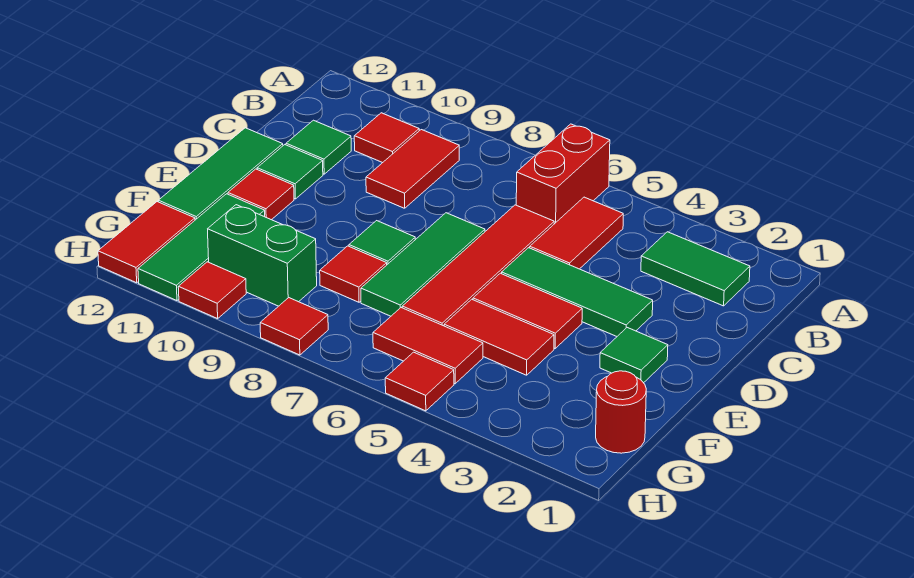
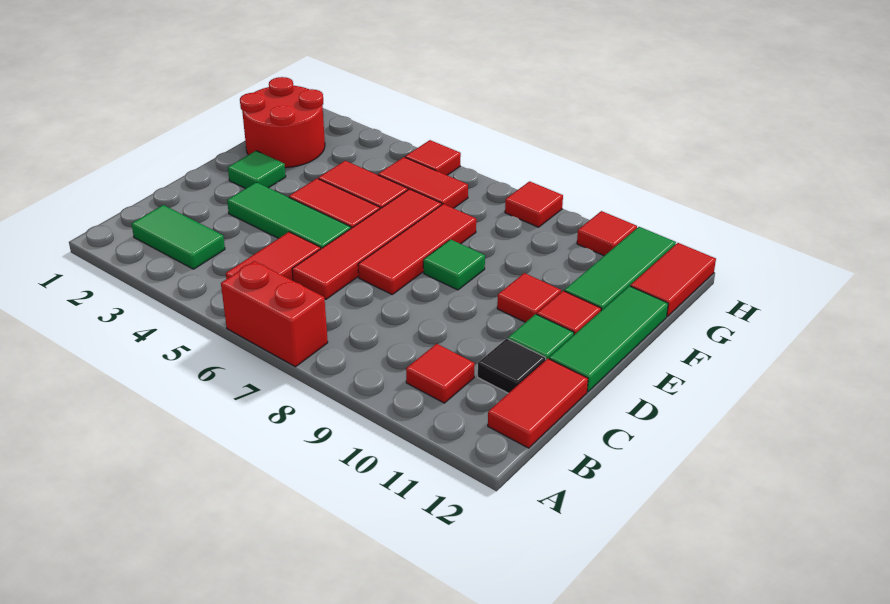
red 1x2 brick [516,124,610,224] -> red 1x2 brick turned to [221,261,328,367]
red 1x2 tile [366,130,459,208] -> red 1x2 tile moved to [488,359,588,448]
green 1x1 tile [286,120,351,174] -> black 1x1 tile [478,339,546,393]
green 1x3 tile [361,213,485,316] -> red 1x3 tile [358,204,476,294]
red 1x1 tile [320,246,387,302] -> red 1x1 tile moved to [497,273,561,322]
red 1x1 round brick [596,371,646,453] -> red 2x2 round brick [240,77,325,168]
green 1x2 brick [208,205,317,306] -> none

